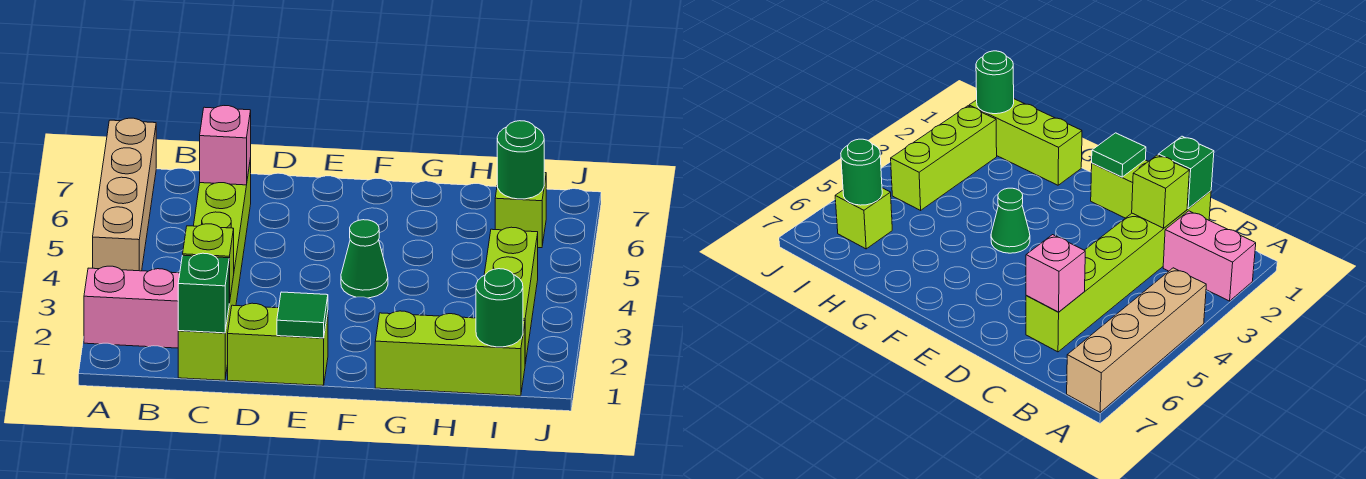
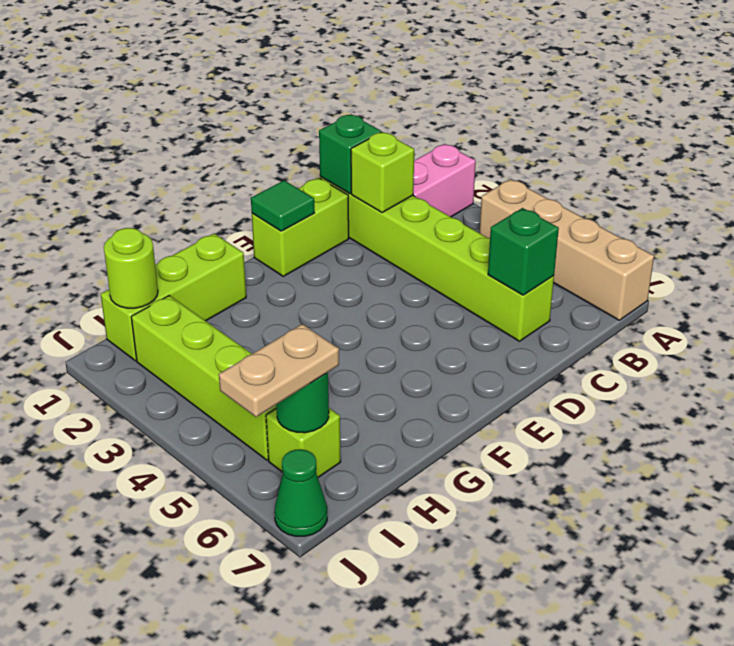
pink 1x1 brick [200,106,251,185] -> green 1x1 brick [488,208,559,295]
green 1x1 cone [341,220,388,298] -> green 1x1 cone moved to [274,449,327,536]
green 1x1 round brick [476,269,523,347] -> lime 1x1 round brick [104,228,158,308]
lime 1x3 brick [484,227,538,364] -> lime 1x4 brick [131,296,276,460]
none -> tan 1x2 plate [219,324,339,417]

